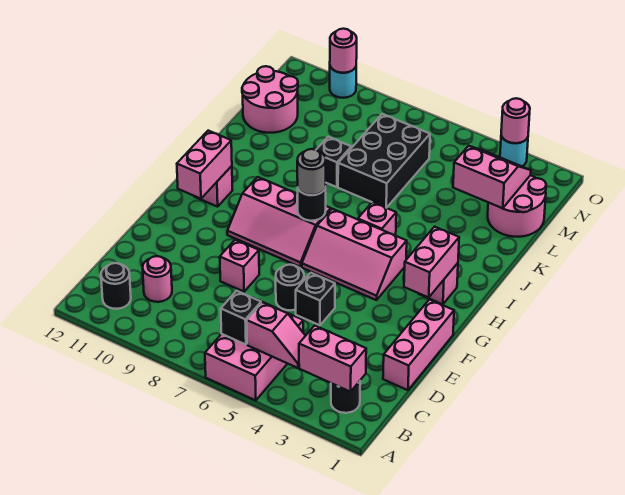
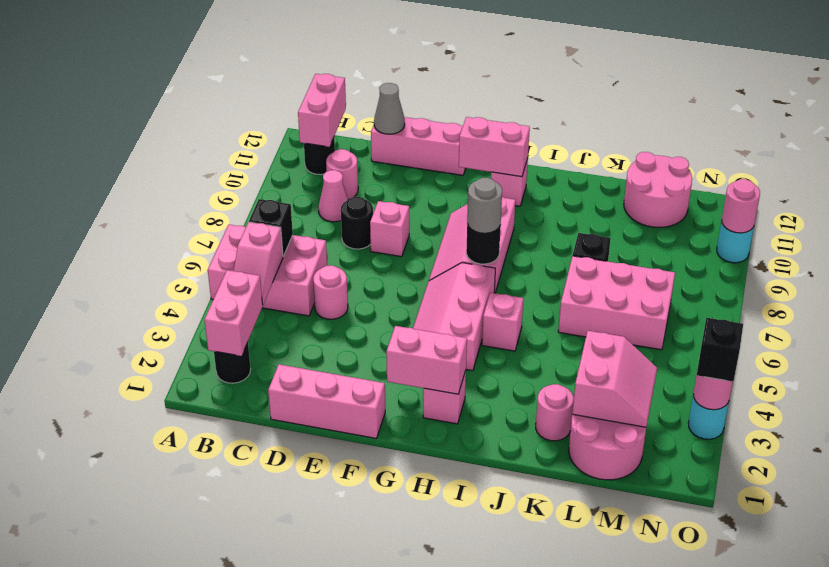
none -> pink 1x2 brick [298,74,346,147]
none -> pink 1x1 cone [318,170,348,222]
none -> pink 1x1 round brick [313,265,348,319]
none -> pink 1x3 brick [371,117,466,175]
none -> grey 1x1 cone [374,83,405,134]
black 1x1 brick [296,273,335,325] -> black 1x1 brick moved to [697,318,743,382]
black 1x1 round brick [276,265,304,310] -> black 1x1 round brick moved to [341,197,373,249]
none -> pink 1x1 round brick [536,384,574,441]
black 2x3 brick [338,114,430,208] -> pink 2x3 brick [558,256,675,350]

